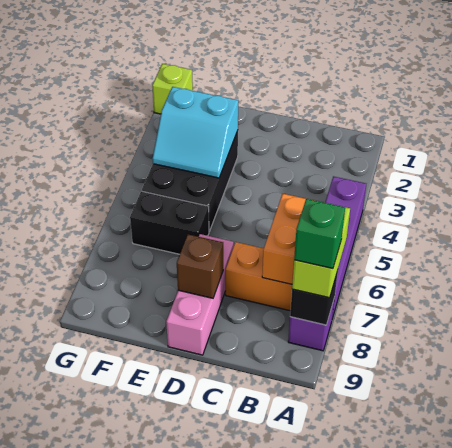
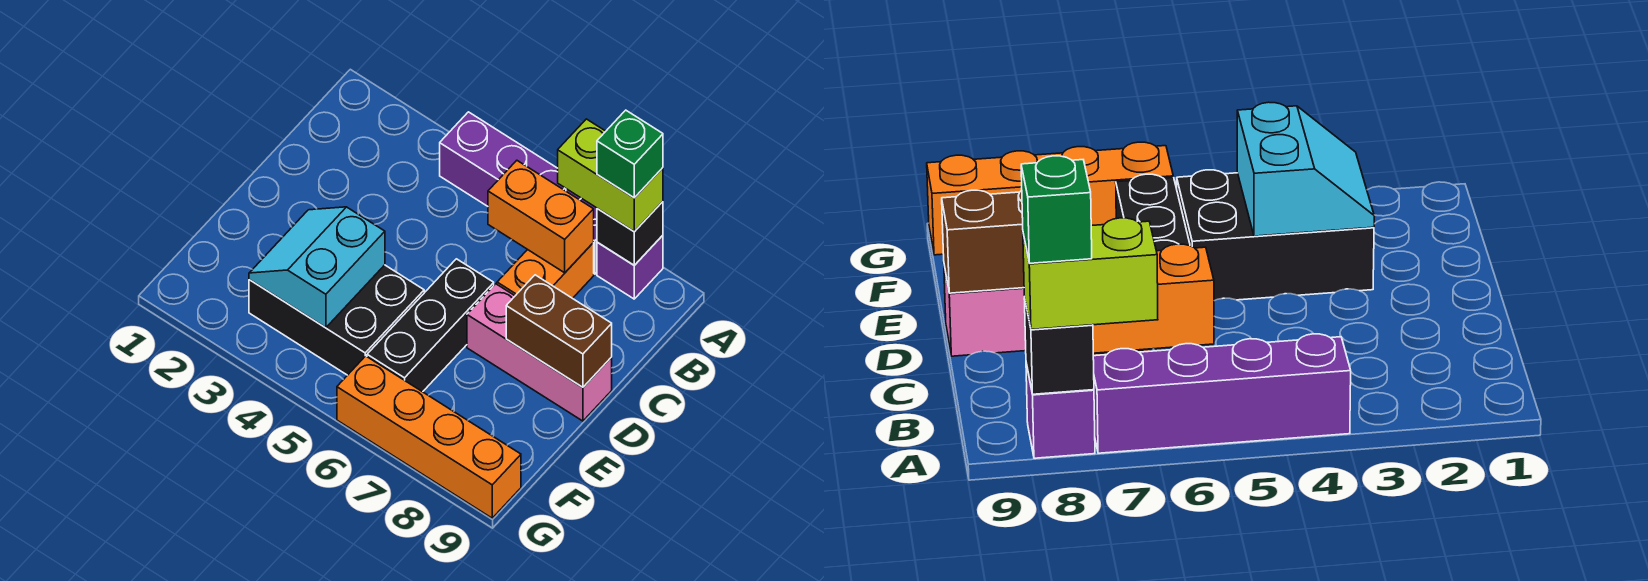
brown 1x1 brick [177,234,223,298] -> brown 1x2 brick [506,275,612,387]
cyan 2x2 slope [152,87,239,178] -> cyan 2x2 slope turned to [249,207,385,328]
black 1x2 brick [130,191,209,254] -> black 1x3 brick [367,259,494,392]
lime 1x1 brick [152,64,193,114] -> none
none -> orange 1x4 brick [337,356,521,518]

